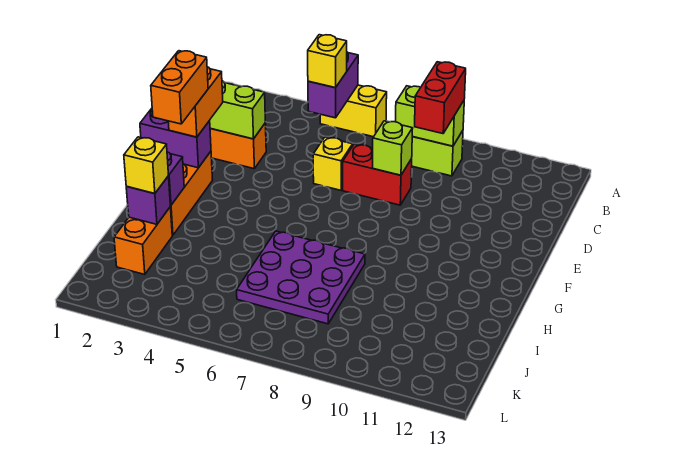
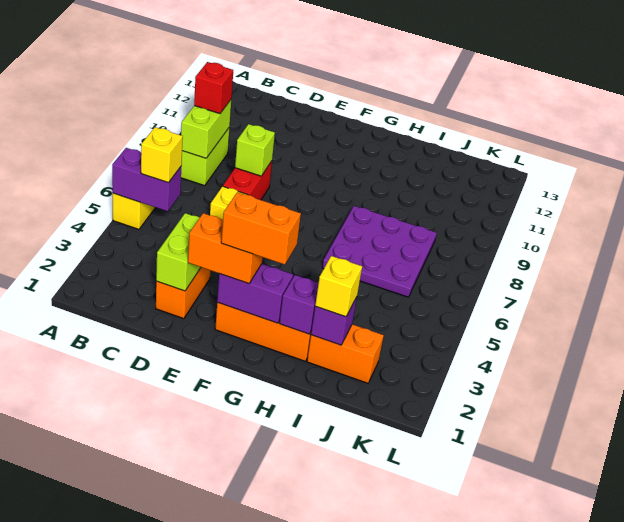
red 1x2 brick [415,62,466,134] -> red 1x1 brick [194,62,233,114]
purple 1x2 brick [140,108,211,168] -> purple 1x2 brick turned to [217,264,293,323]

